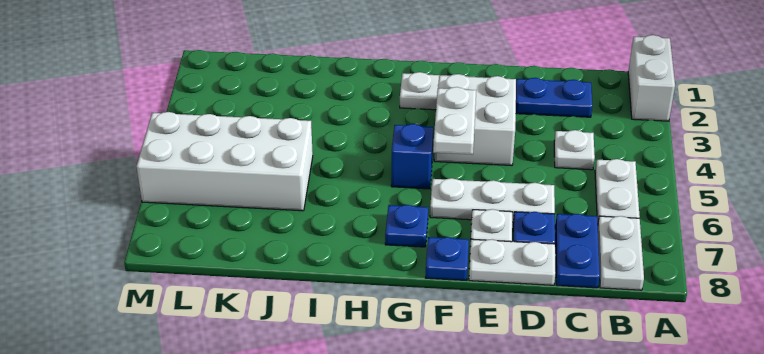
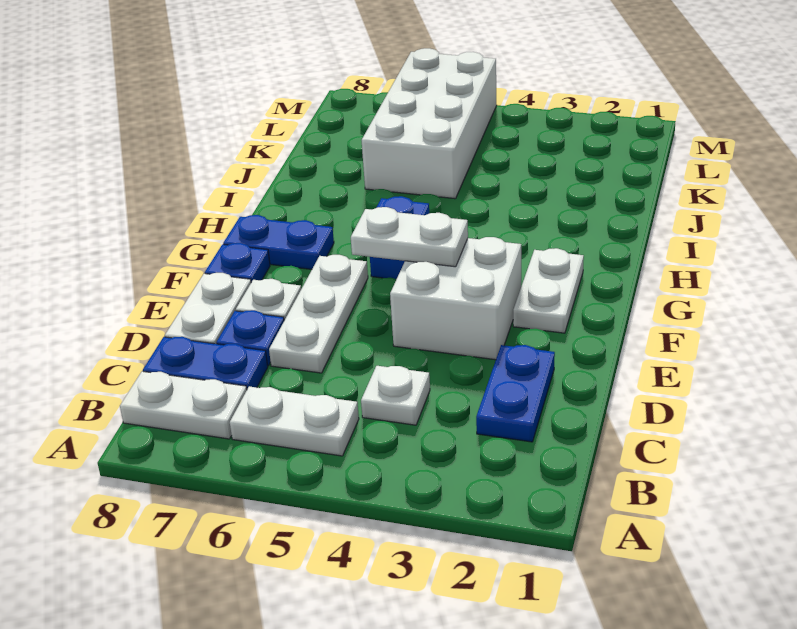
white 1x2 brick [628,35,675,121] -> none
blue 1x1 plate [385,205,428,247] -> blue 1x2 plate [223,215,334,269]

